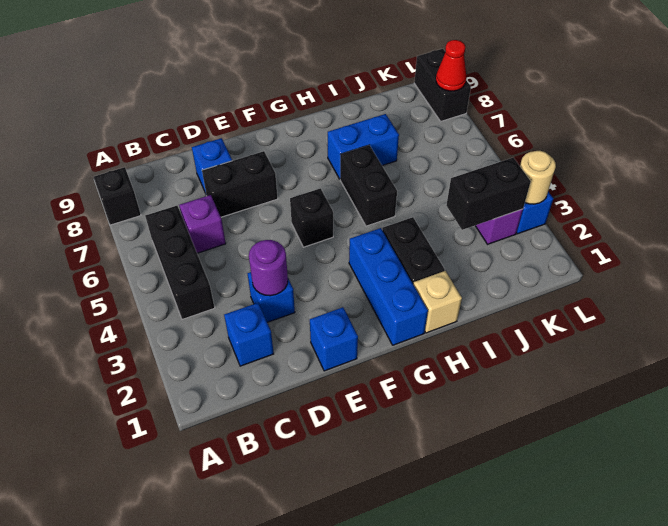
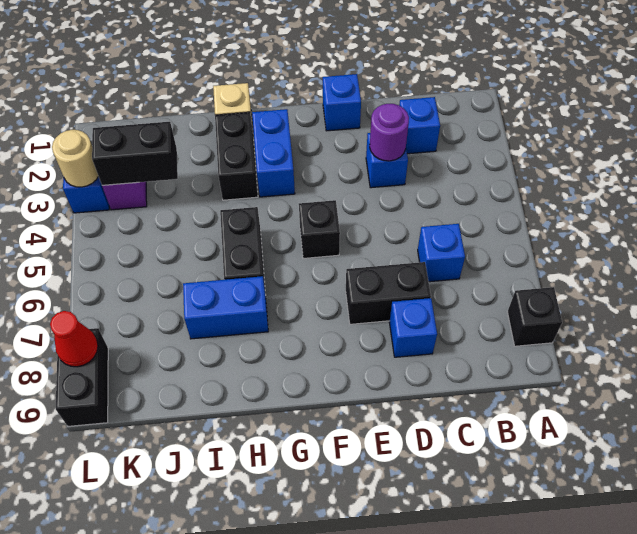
black 1x3 brick [145,206,215,319] -> none
purple 1x1 brick [179,195,226,253] -> blue 1x1 brick [418,224,465,282]
blue 1x3 brick [349,228,428,345] -> blue 1x2 brick [252,109,295,197]

